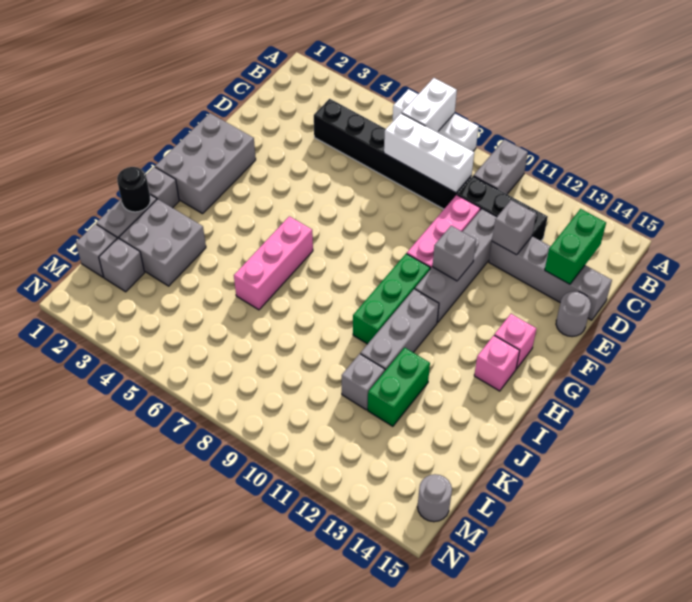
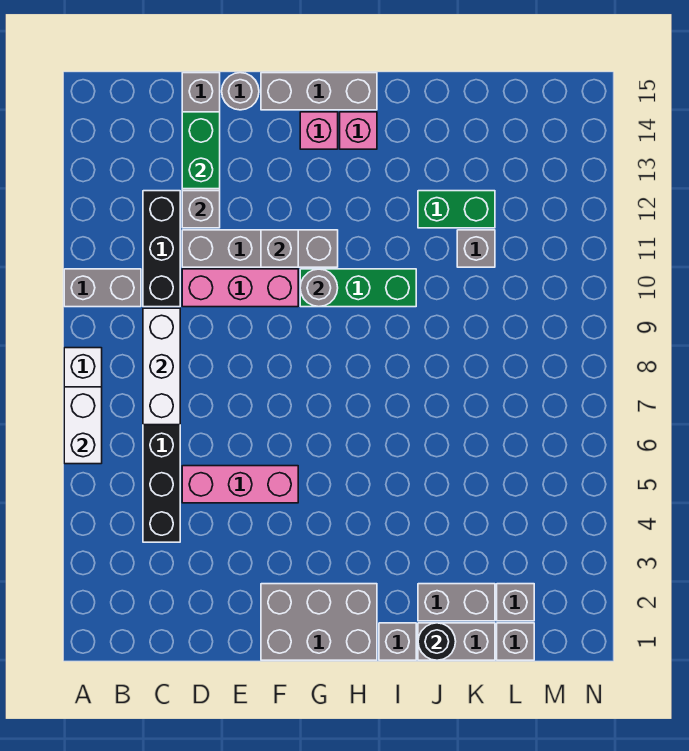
white 1x2 brick [402,78,457,132] -> white 1x2 brick turned to [64,387,102,464]
green 1x2 brick [545,209,606,284] -> green 1x2 brick turned to [182,112,220,189]
pink 1x3 brick [234,216,313,310] -> pink 1x3 brick moved to [182,466,298,503]
grey 1x3 brick [360,289,439,371] -> grey 1x3 brick moved to [261,73,377,110]
grey 2x2 brick [119,199,206,286] -> grey 1x2 brick [418,584,495,621]
grey 1x1 round brick [418,474,452,522] -> grey 1x1 round brick moved to [300,269,338,307]

